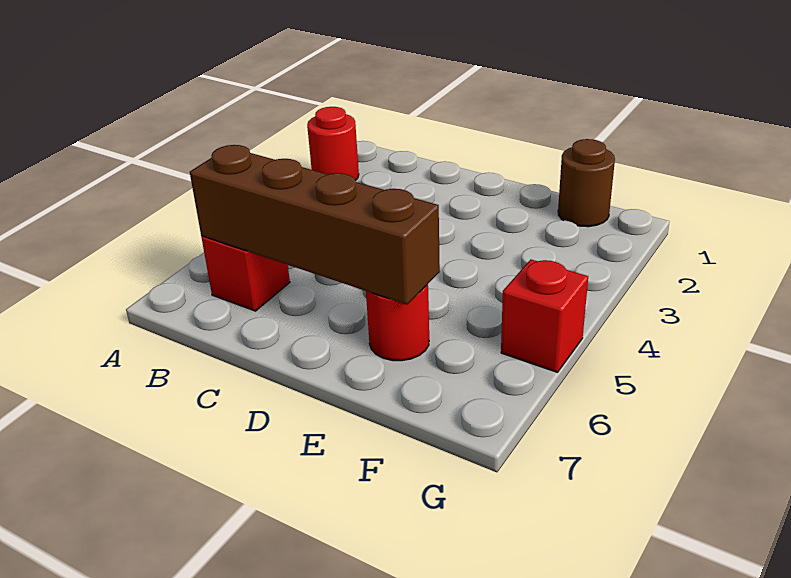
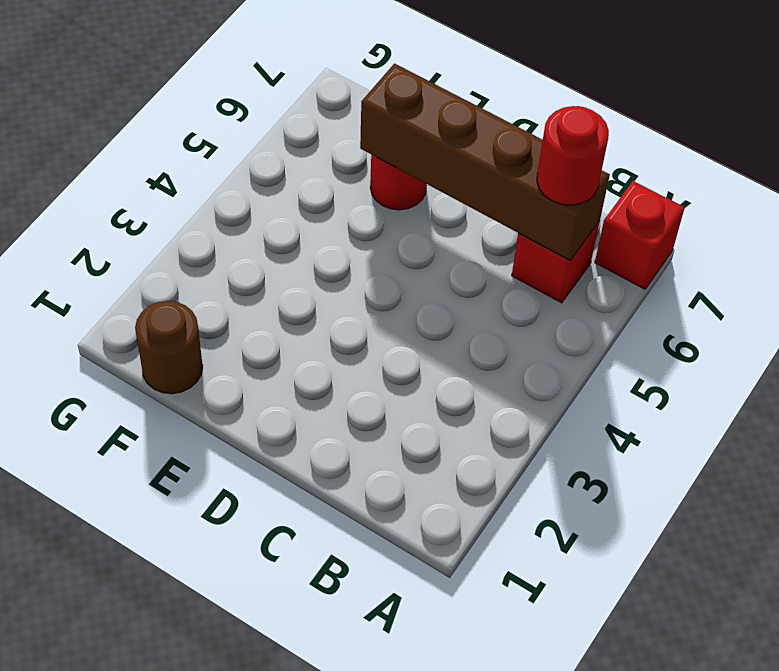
red 1x1 round brick [307,107,359,180] -> red 1x1 round brick moved to [537,106,609,205]
red 1x1 brick [501,260,588,372] -> red 1x1 brick moved to [595,181,685,289]

